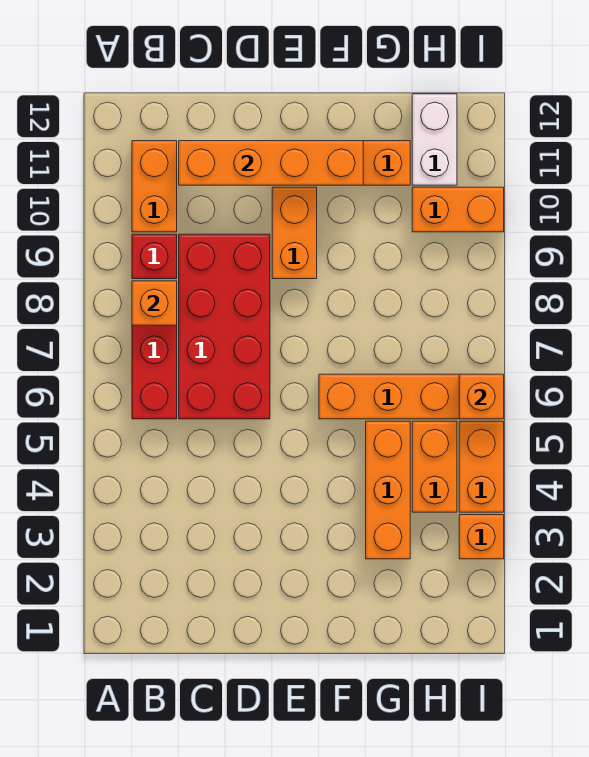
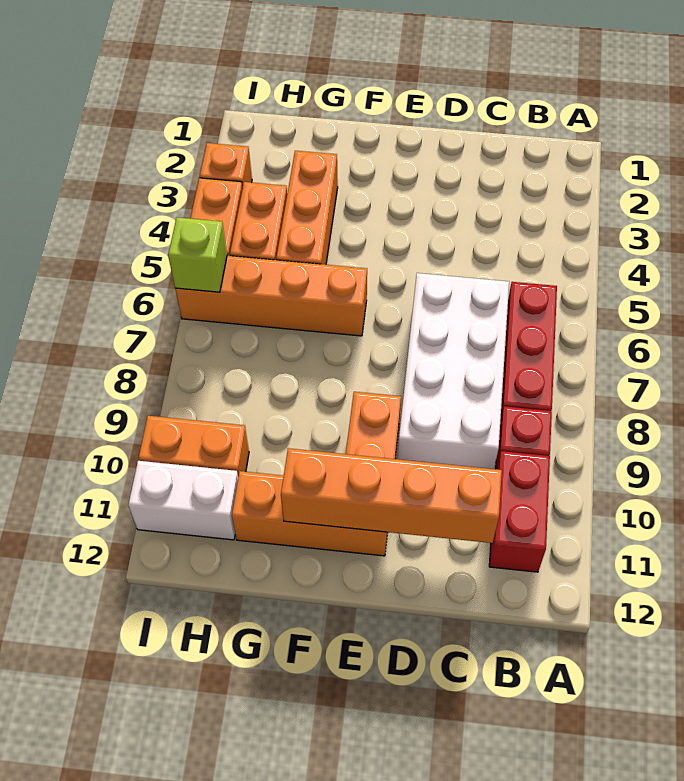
orange 1x1 brick [132,281,177,325] -> none
orange 1x2 brick [132,141,177,232] -> red 1x2 brick [489,451,550,572]
red 2x4 brick [179,234,270,419] -> white 2x4 brick [398,273,509,469]
white 1x2 brick [412,94,457,185] -> white 1x2 brick turned to [128,461,238,540]
orange 1x1 brick [459,374,504,419] -> lime 1x1 brick [168,217,227,292]

